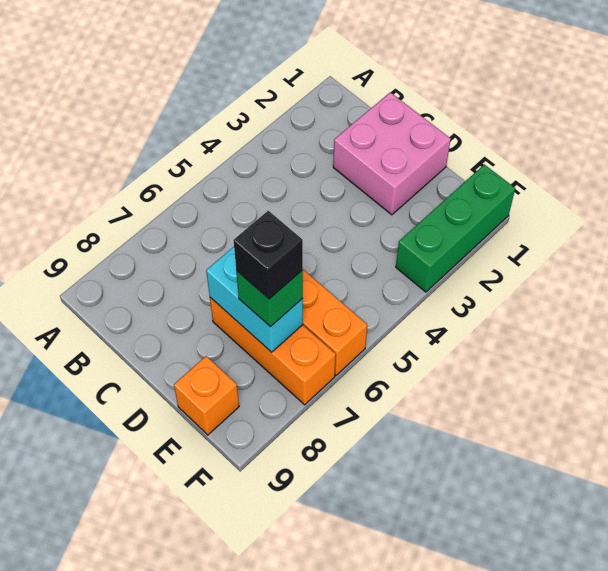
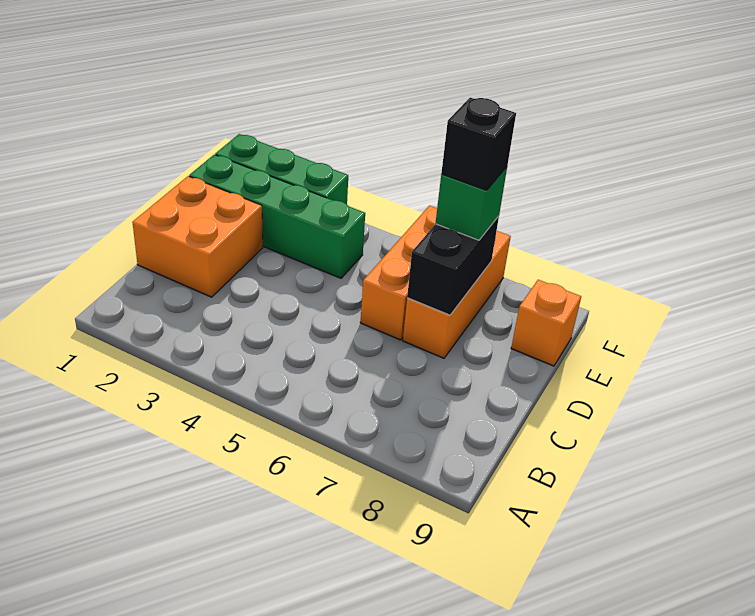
pink 2x2 brick [333,92,451,215] -> orange 2x2 brick [133,176,263,297]
cyan 1x2 brick [206,247,303,352] -> black 1x2 brick [407,216,499,315]
none -> green 1x4 brick [189,155,365,278]

